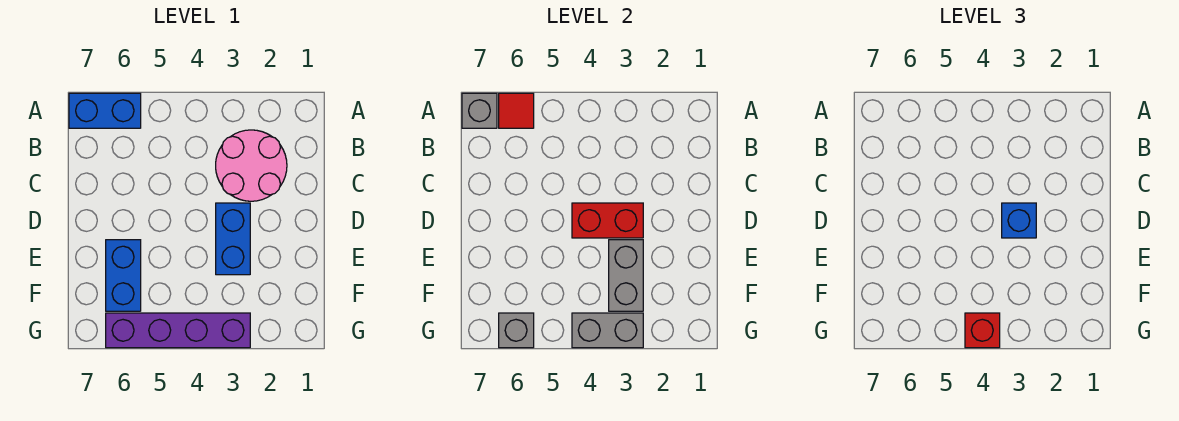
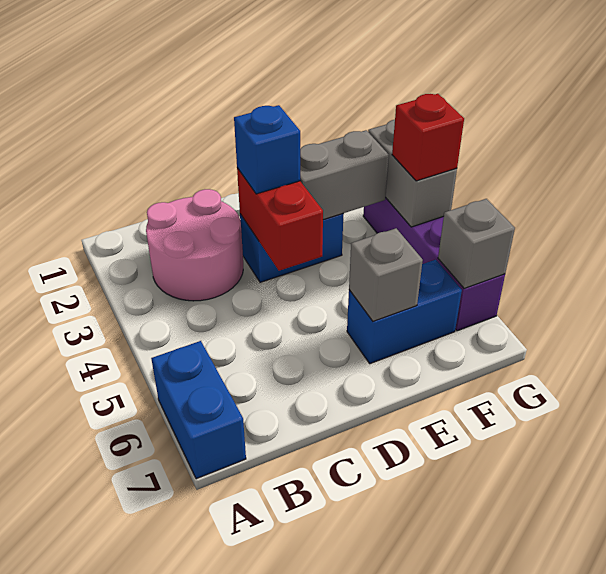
red 1x1 tile [499,93,534,128] -> none
grey 1x1 brick [462,93,497,128] -> grey 1x1 brick moved to [349,228,423,321]

